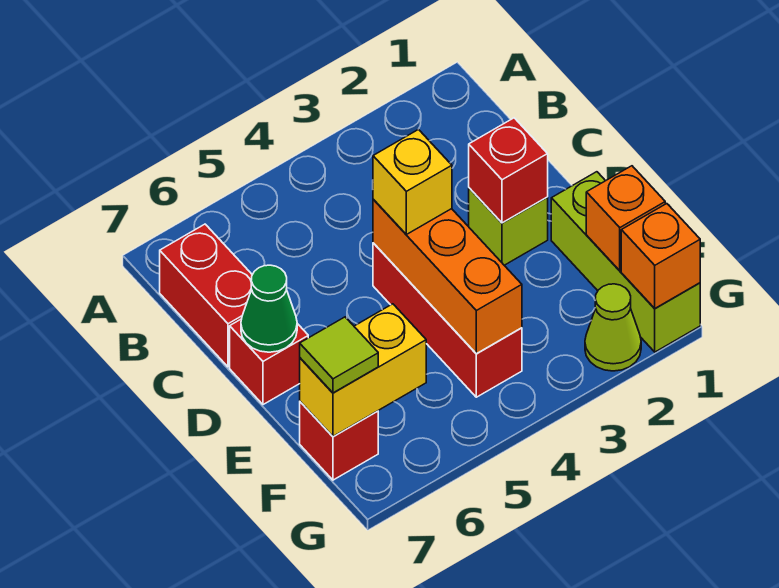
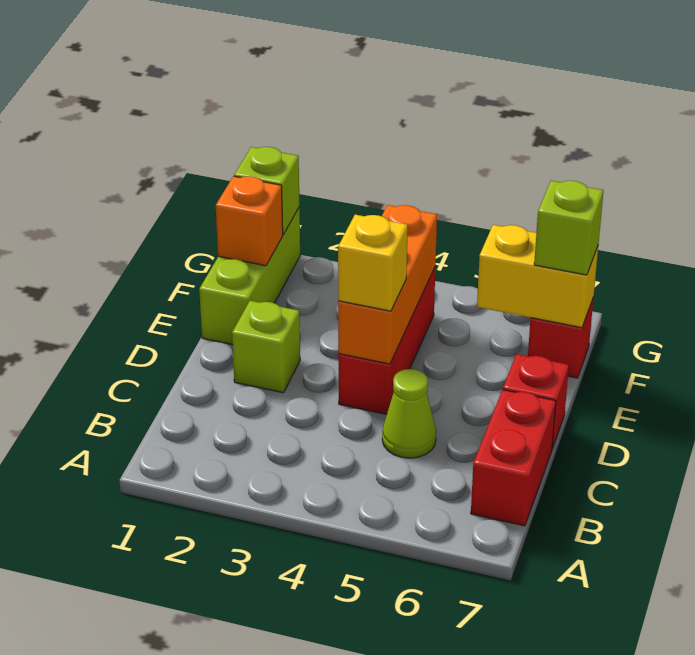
red 1x1 brick [469,118,548,223] -> none
green 1x1 cone [241,265,297,352] -> none
lime 1x1 tile [300,317,378,393] -> lime 1x1 brick [534,181,604,275]
orange 1x1 brick [621,204,700,308] -> lime 1x1 brick [234,147,299,235]
lime 1x1 cone [585,284,641,371] -> lime 1x1 cone moved to [382,369,436,458]

